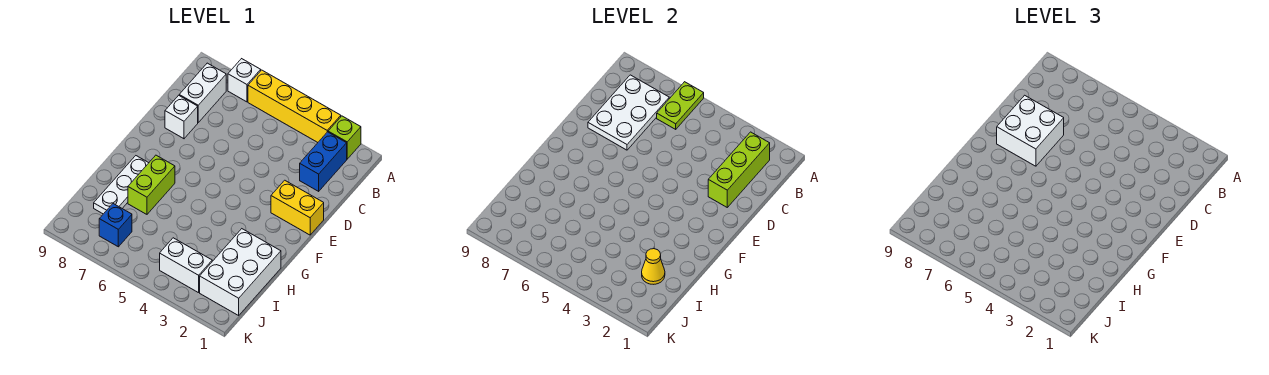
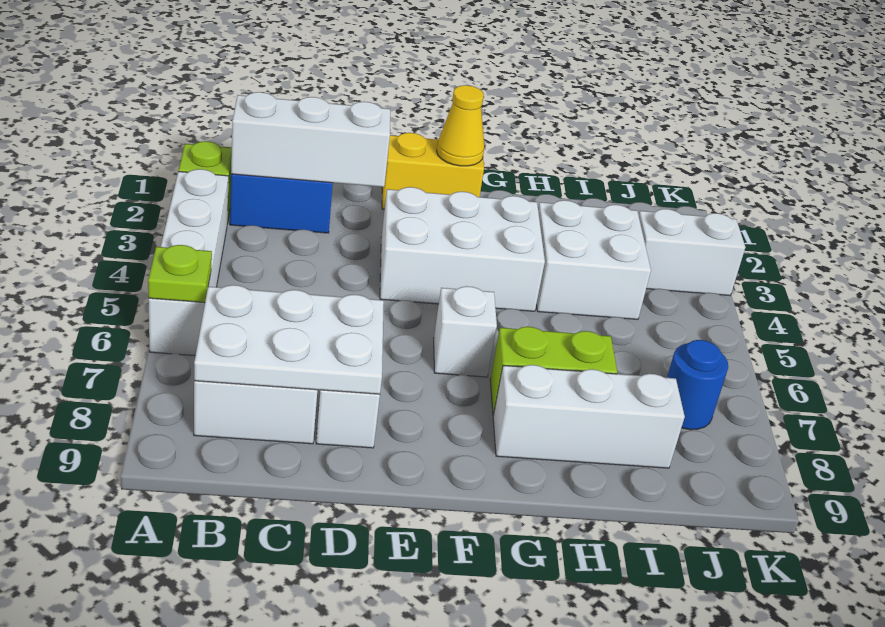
yellow 1x4 brick [248,70,341,142] -> white 1x4 brick [149,169,228,356]
lime 1x2 plate [657,82,704,129] -> lime 1x1 plate [148,245,212,303]
white 1x1 brick [228,59,261,102] -> white 1x1 brick moved to [434,286,497,377]
lime 1x3 brick [708,132,770,207] -> white 1x3 brick [231,92,390,187]
white 2x2 brick [997,95,1064,166] -> white 2x2 brick moved to [536,200,651,320]
yellow 1x2 brick [271,180,324,235] -> yellow 1x2 brick turned to [382,133,484,209]
white 1x3 plate [94,156,148,214] -> white 1x3 brick [493,365,685,468]
white 2x3 brick [200,229,281,315] -> white 2x3 brick moved to [380,187,545,311]
yellow 1x1 cone [642,249,665,284] -> yellow 1x1 cone moved to [437,85,484,166]
white 1x2 brick [160,238,212,293] -> white 1x2 brick turned to [639,209,745,296]
blue 1x1 brick [99,204,132,247] -> blue 1x1 round brick [667,340,728,430]

